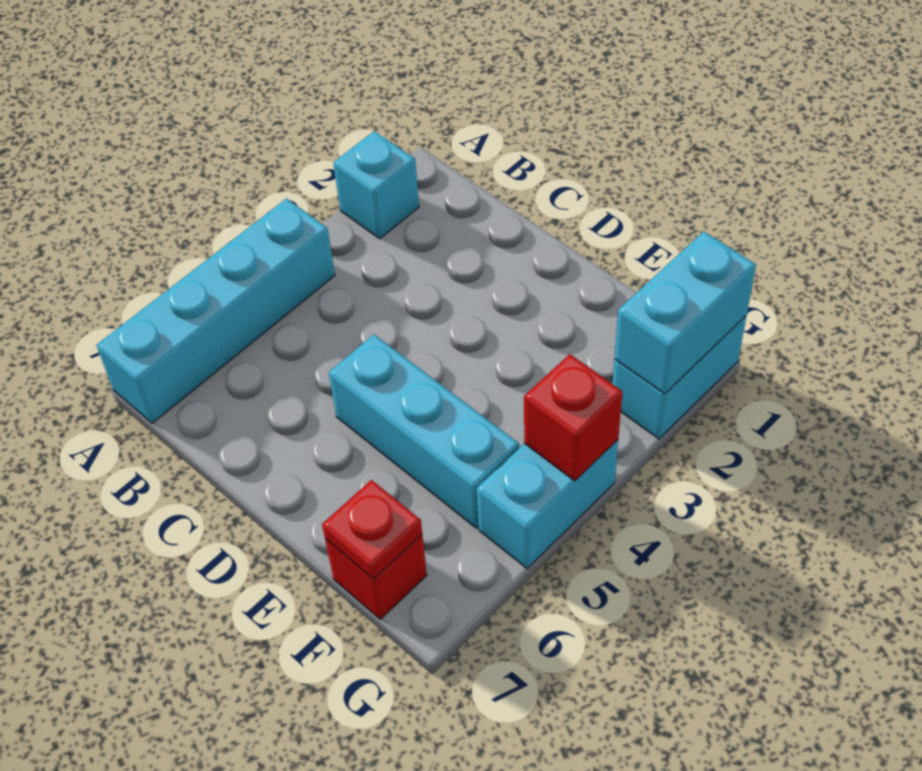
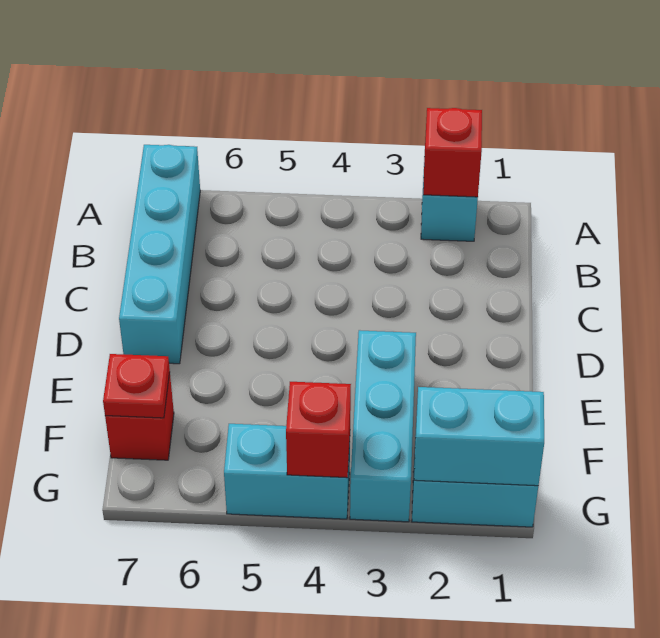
none -> red 1x1 brick [423,108,482,197]
cyan 1x4 brick [96,198,335,423] -> cyan 1x4 brick turned to [119,145,200,364]
cyan 1x3 brick [329,334,519,528] -> cyan 1x3 brick moved to [350,330,416,522]

